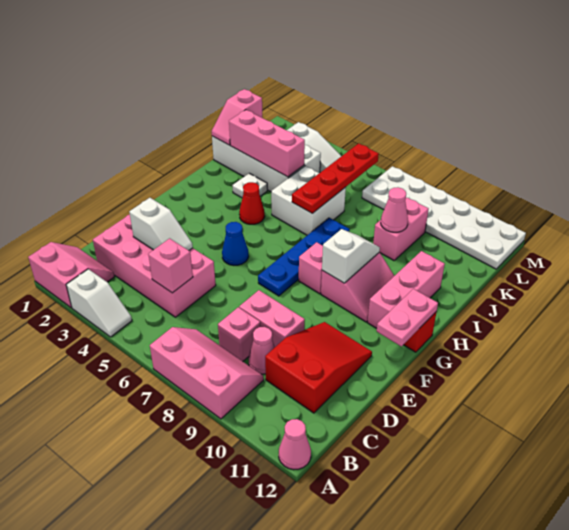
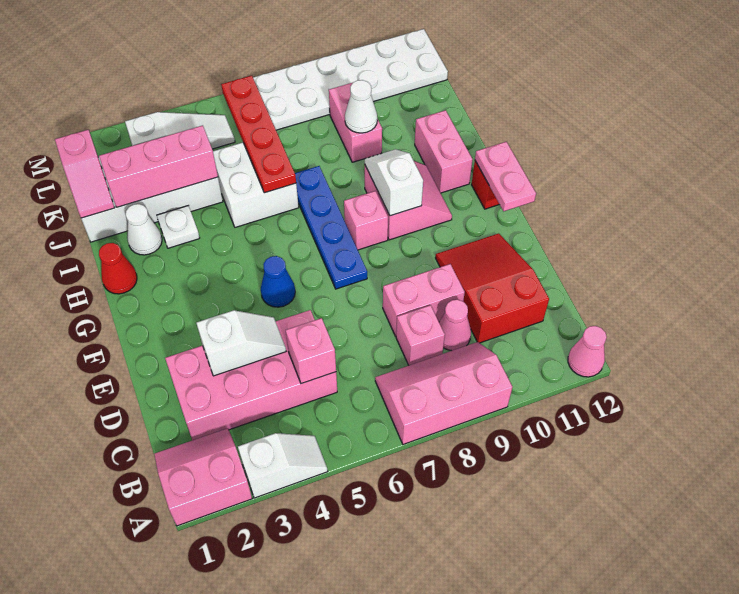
pink 1x3 brick [367,251,445,328] -> pink 1x2 brick [415,110,473,193]
red 1x1 cone [239,182,265,224] -> red 1x1 cone moved to [99,243,137,294]
none -> white 1x1 cone [126,204,162,255]
pink 1x1 cone [381,187,408,232] -> white 1x1 cone [345,80,377,133]

